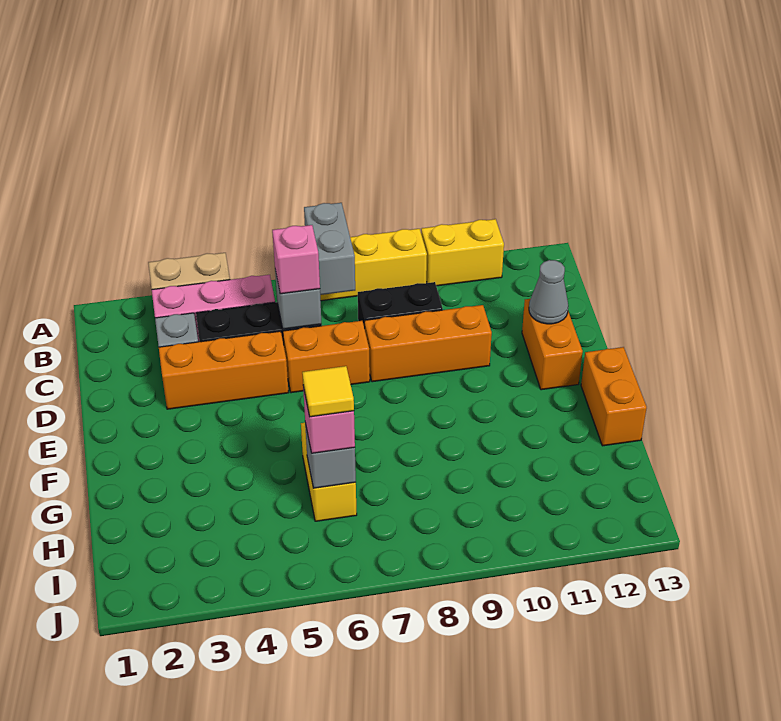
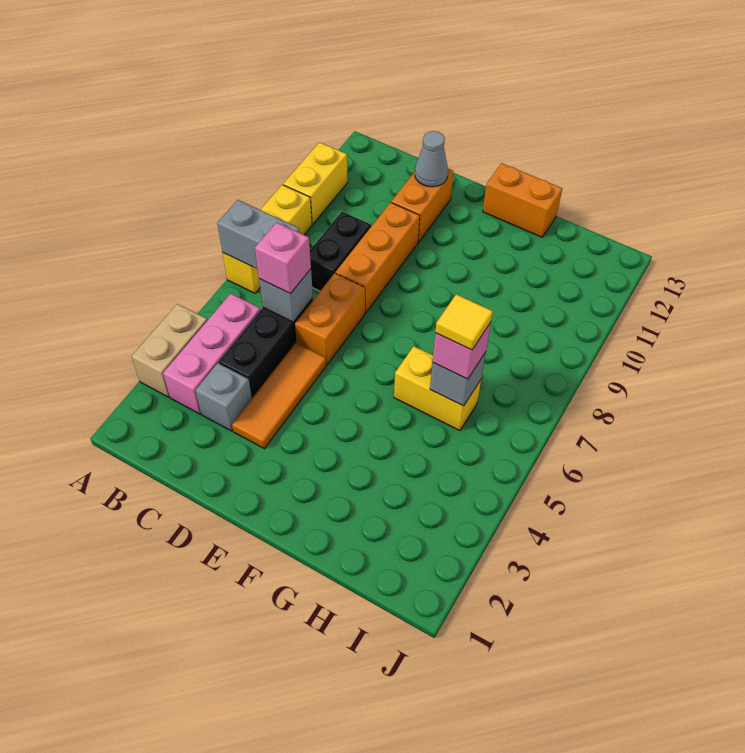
orange 1x3 brick [159,331,289,409] -> orange 1x3 tile [232,343,326,449]
orange 1x2 brick [522,299,583,390] -> orange 1x2 brick turned to [391,169,453,242]

